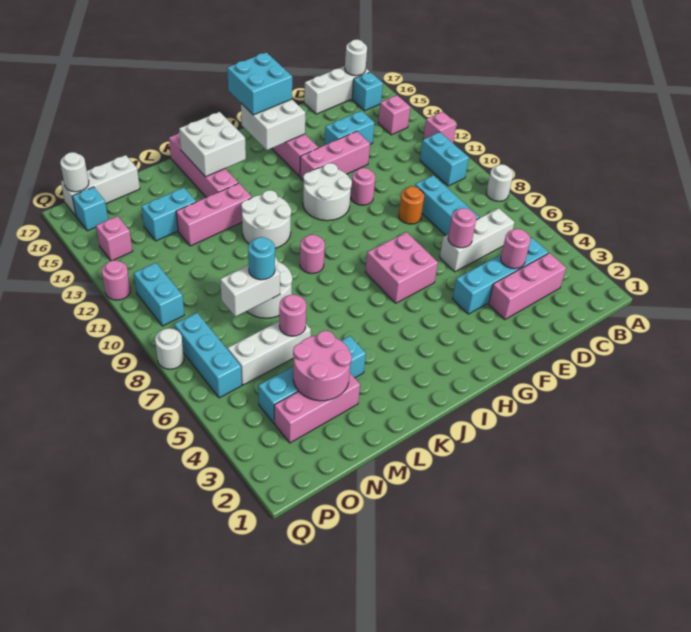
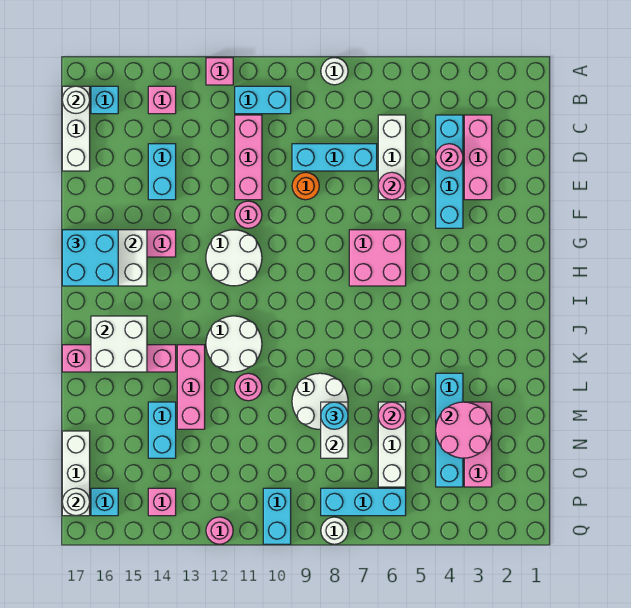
pink 1x3 brick [300,131,370,180] -> pink 1x3 brick moved to [235,115,262,200]
pink 1x1 round brick [300,235,325,274] -> pink 1x1 round brick moved to [235,373,262,401]
cyan 1x2 brick [134,263,184,326] -> cyan 1x2 brick turned to [263,488,291,544]

